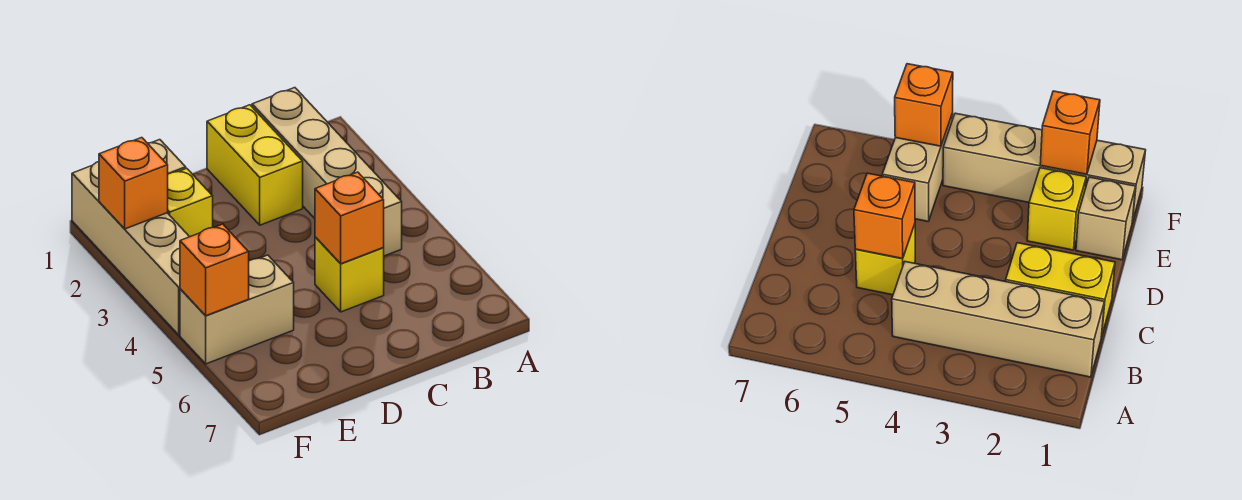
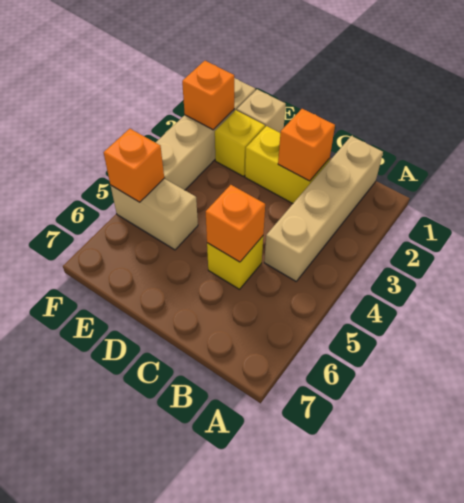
yellow 1x2 brick [207,105,303,225] -> yellow 1x2 brick turned to [245,126,330,203]
none -> orange 1x1 brick [278,109,335,181]

